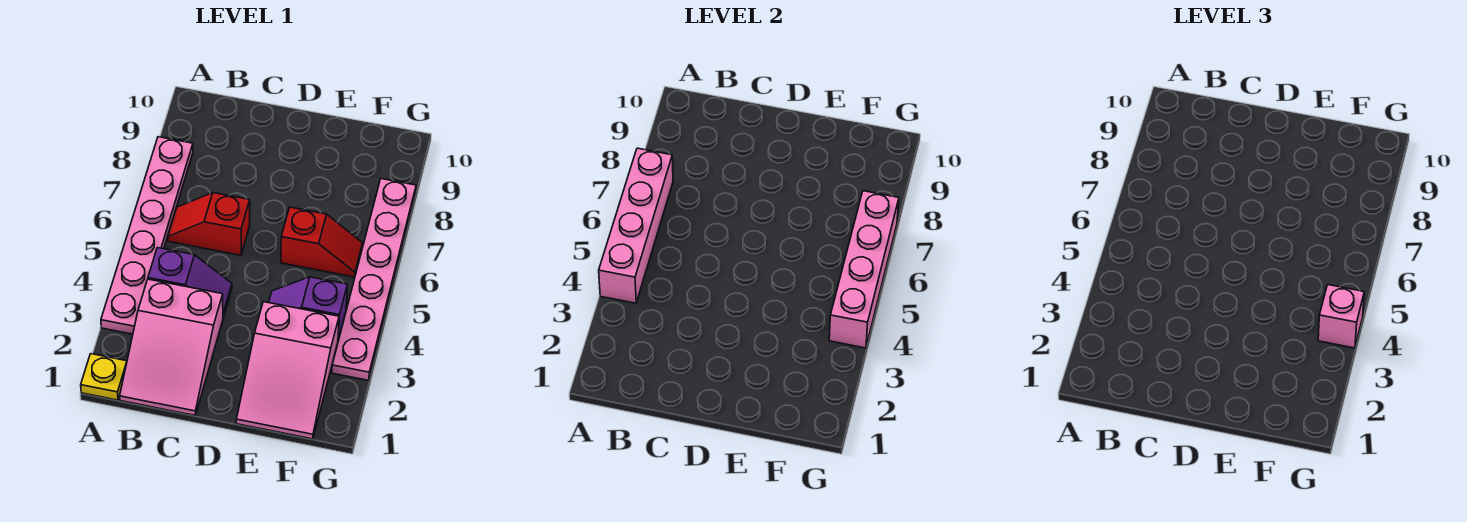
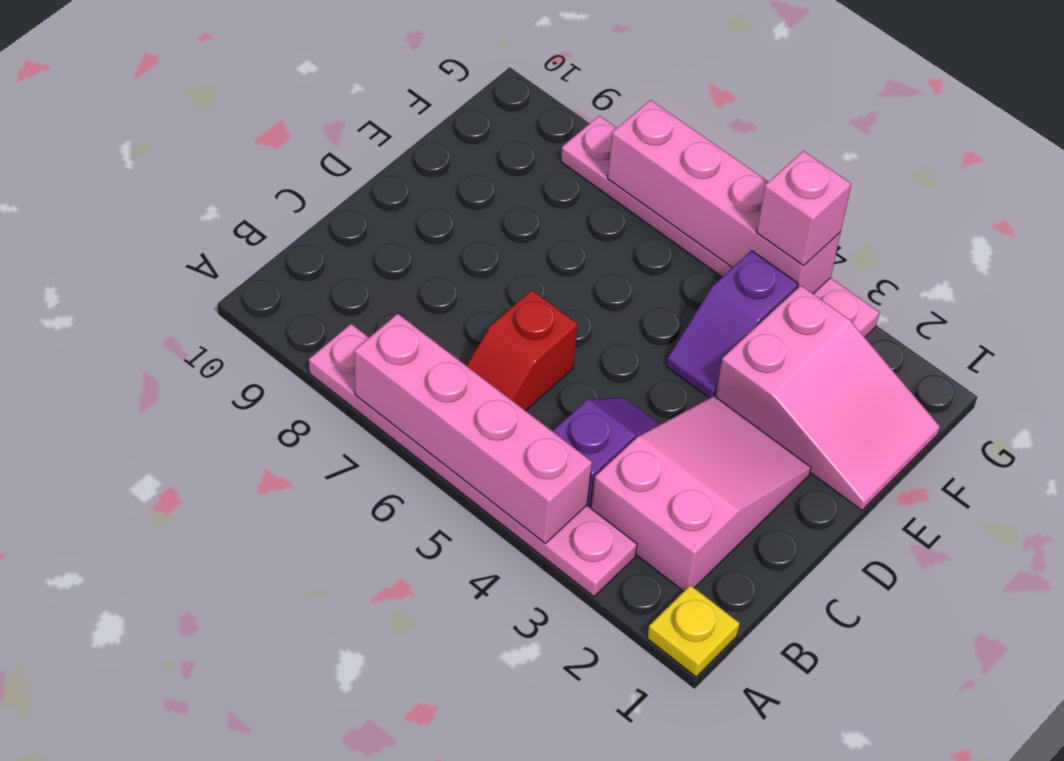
pink 2x3 slope [120,279,223,415] -> pink 2x3 slope turned to [591,396,811,591]
red 1x2 slope [281,207,363,277] -> none

